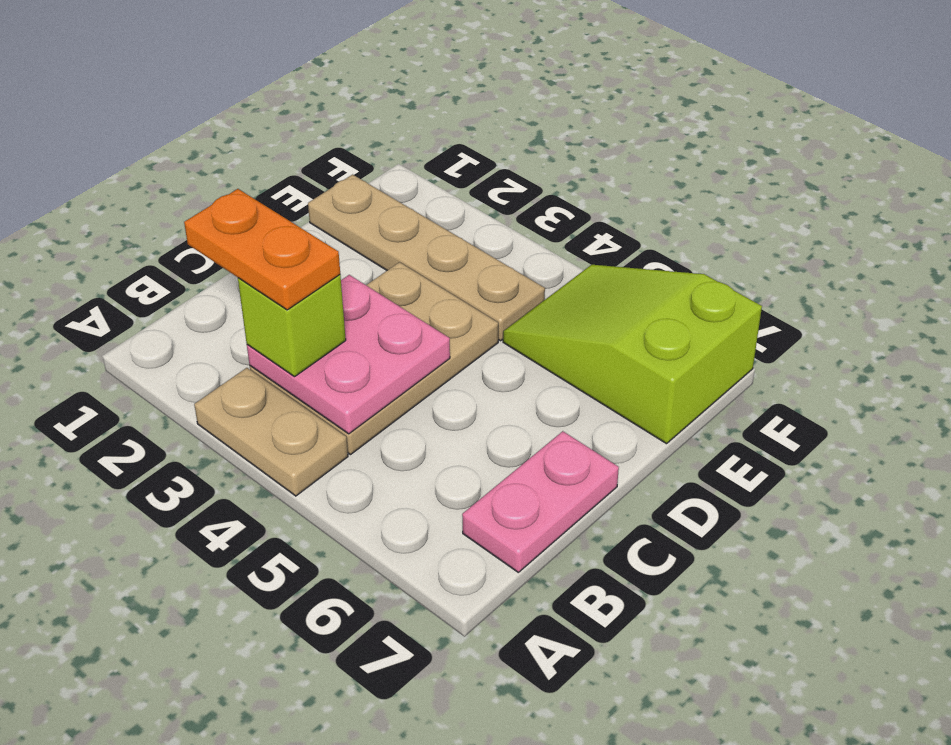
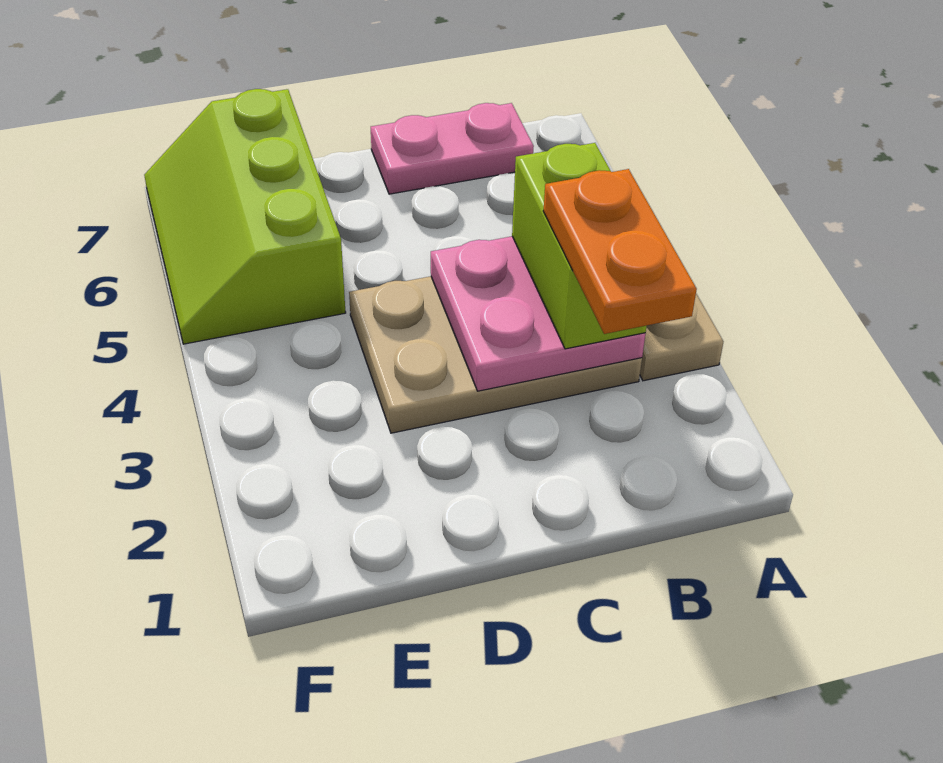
lime 1x1 brick [238,275,346,377] -> lime 1x2 brick [512,143,646,349]
tan 1x4 plate [308,175,545,341] -> none
lime 2x3 slope [503,265,762,444] -> lime 2x3 slope turned to [144,89,346,344]

